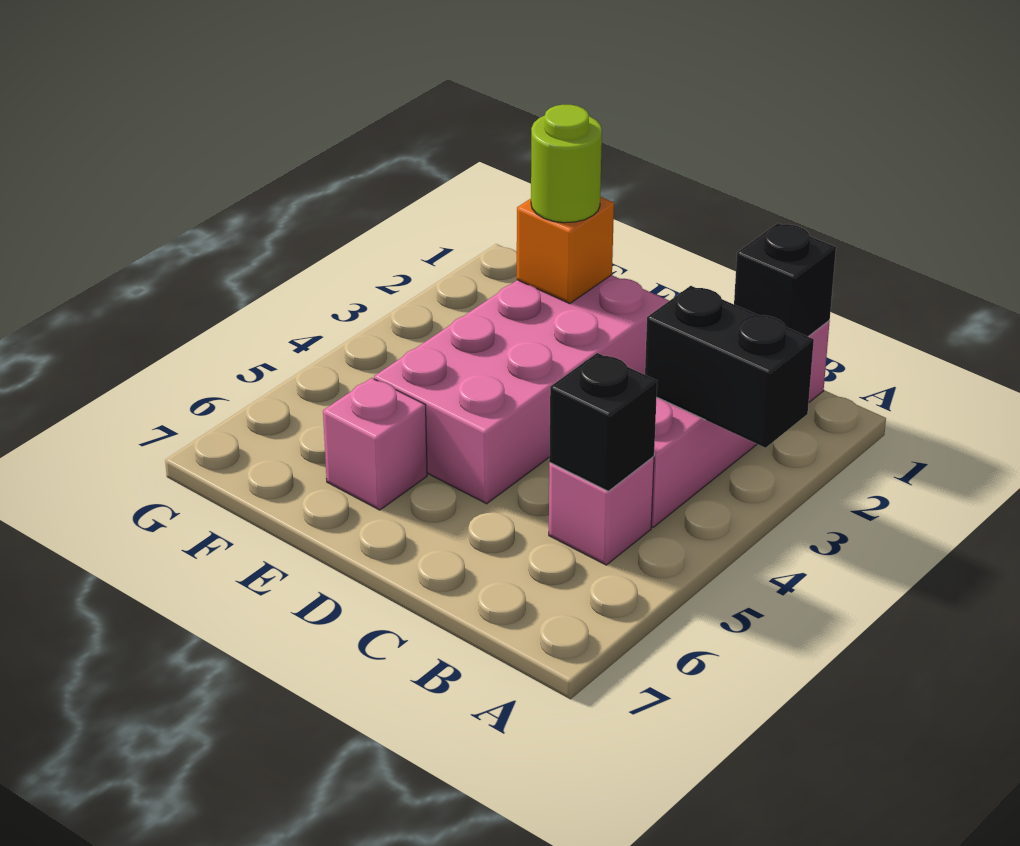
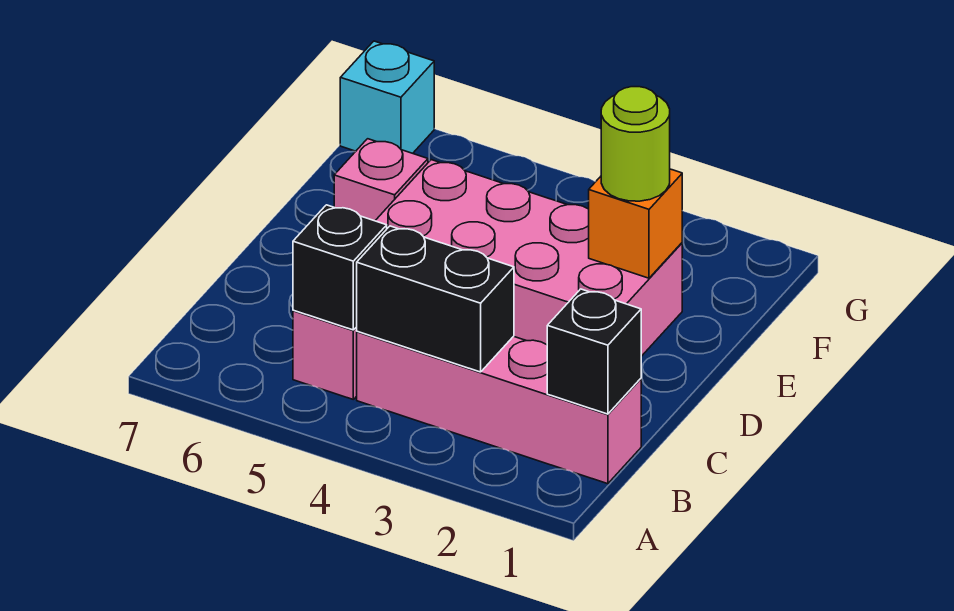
black 1x2 brick [645,286,814,448] -> black 1x2 brick turned to [357,226,514,372]
none -> cyan 1x1 brick [340,41,434,153]

